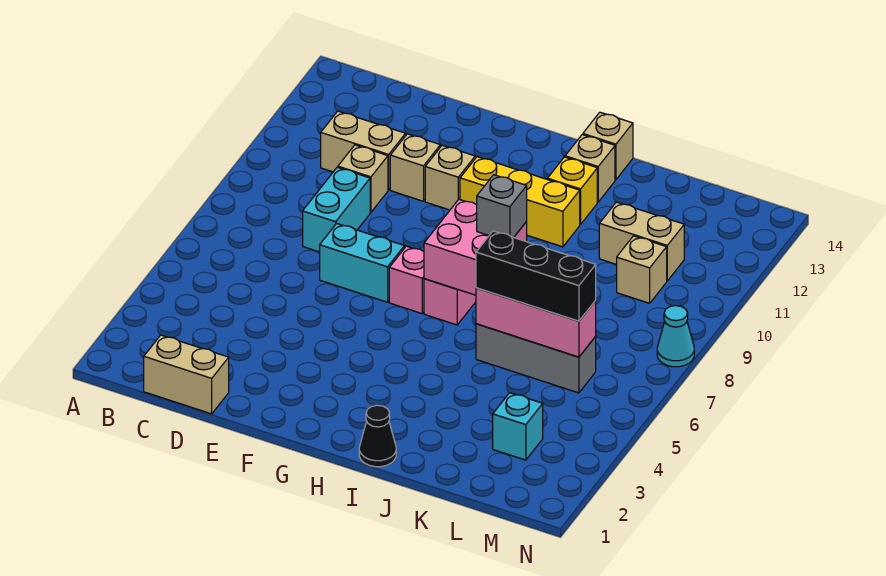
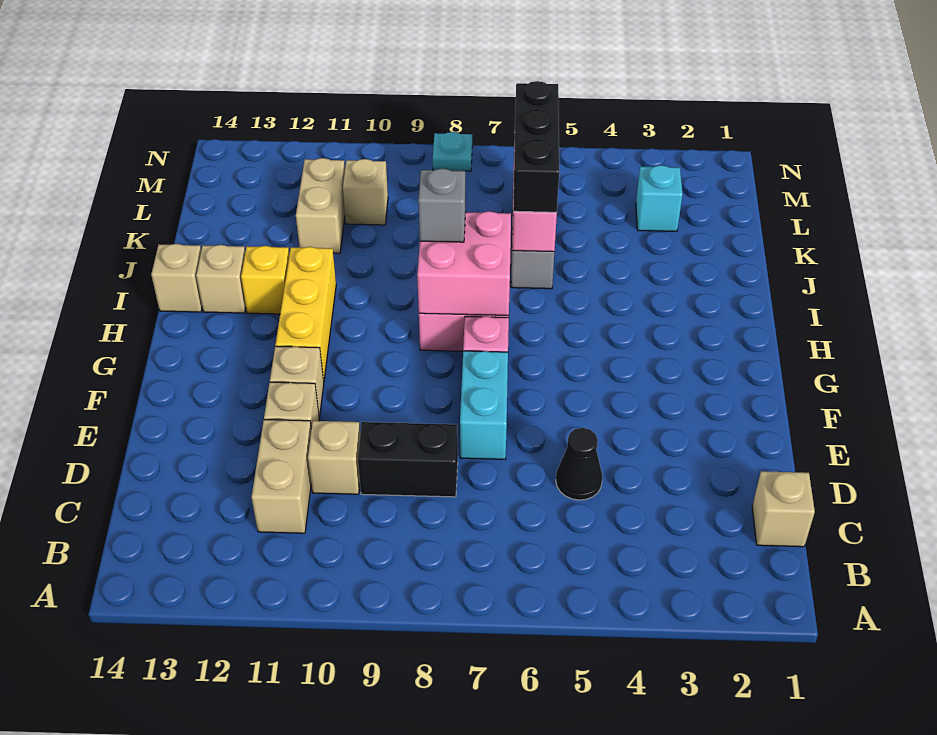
tan 1x2 brick [144,335,229,414] -> tan 1x1 brick [752,471,815,547]
cyan 1x2 brick [303,167,370,252] -> black 1x2 brick [358,422,458,497]
black 1x1 cone [359,405,396,467] -> black 1x1 cone moved to [556,428,603,500]
cyan 1x1 cone [657,306,694,367] -> cyan 1x1 plate [433,132,472,171]

